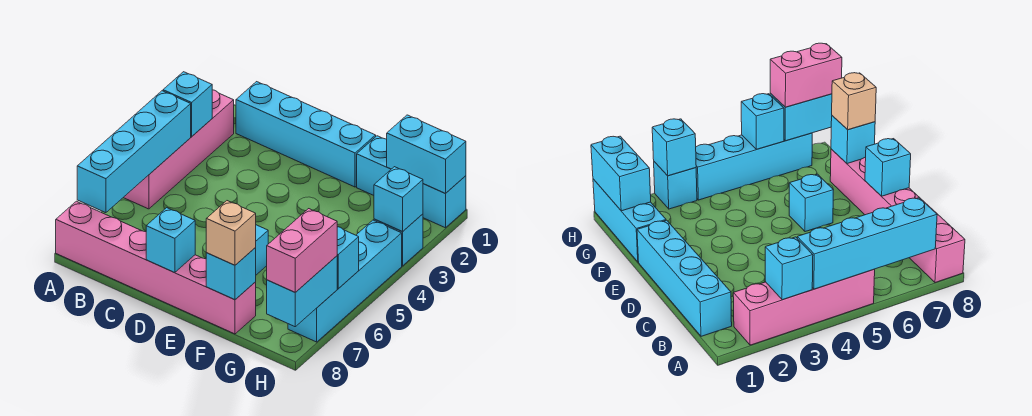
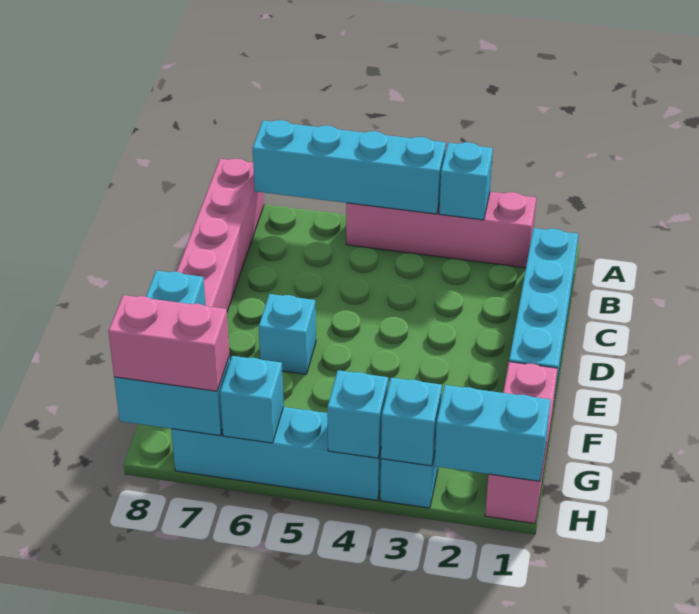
cyan 1x1 brick [146,208,195,273] -> cyan 1x1 brick moved to [327,370,388,458]
cyan 1x3 brick [357,136,466,228] -> pink 1x3 brick [485,362,558,523]
tan 1x1 brick [206,201,256,265] -> none
cyan 1x2 brick [387,115,466,194] -> cyan 1x2 brick turned to [435,385,551,481]

